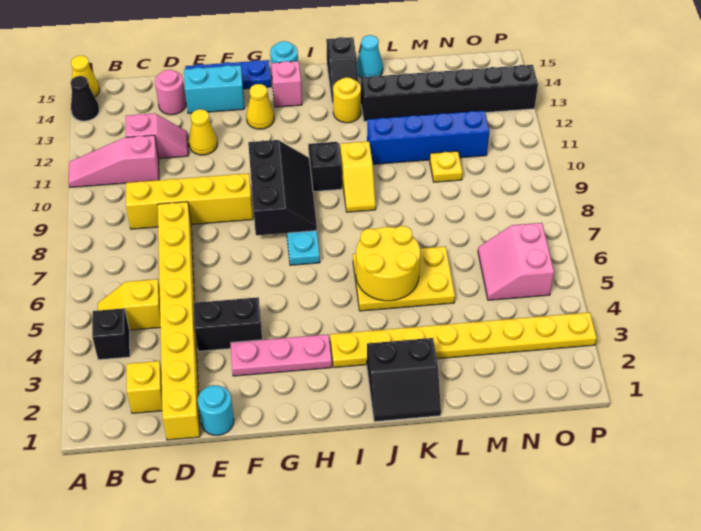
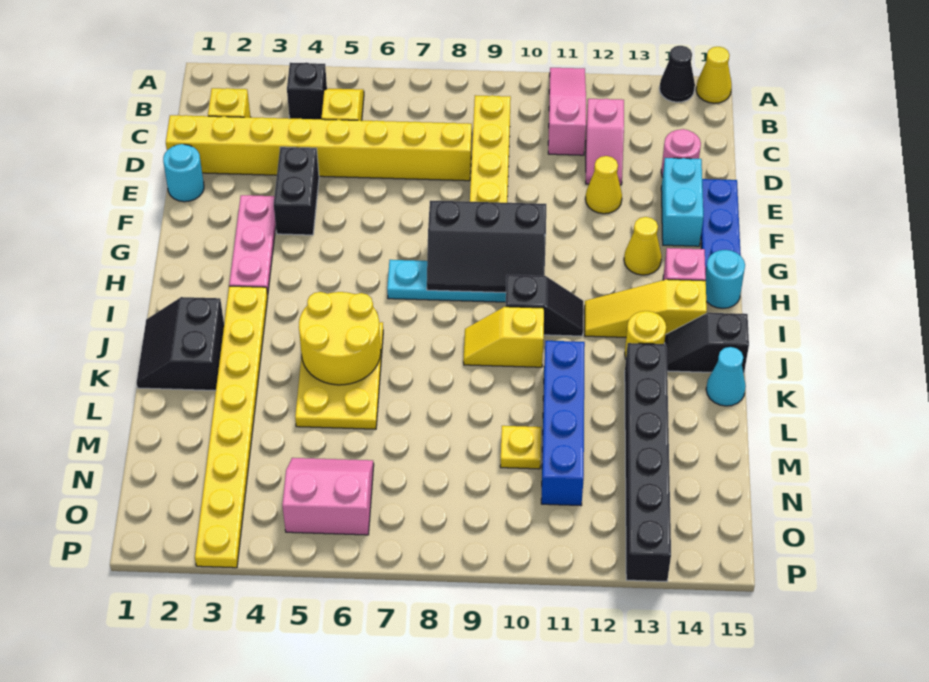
none -> yellow 1x3 slope [585,279,707,337]

